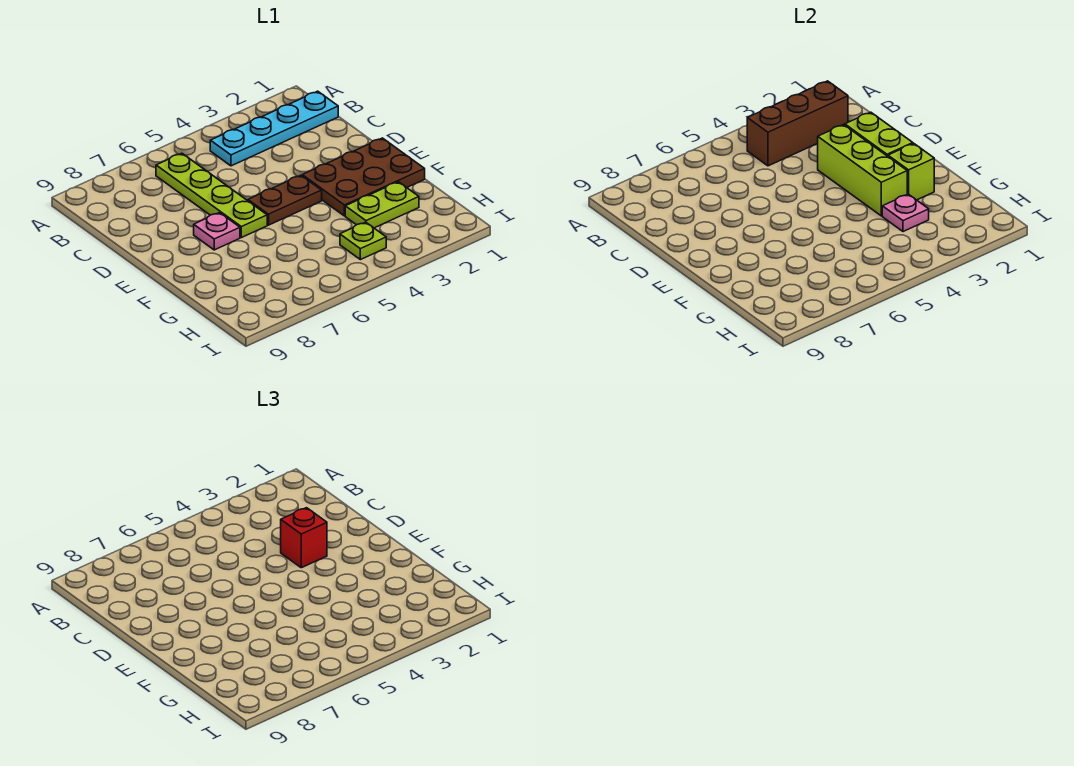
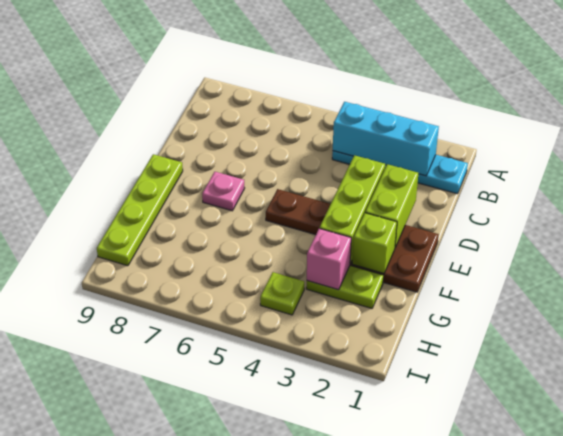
brown 1x3 brick [747,81,848,166] -> cyan 1x3 brick [333,102,439,176]
lime 1x4 plate [156,153,267,238] -> lime 1x4 plate moved to [97,154,183,266]
red 1x1 brick [281,508,327,568] -> none
pink 1x1 plate [882,194,929,232] -> pink 1x1 brick [307,228,351,290]

